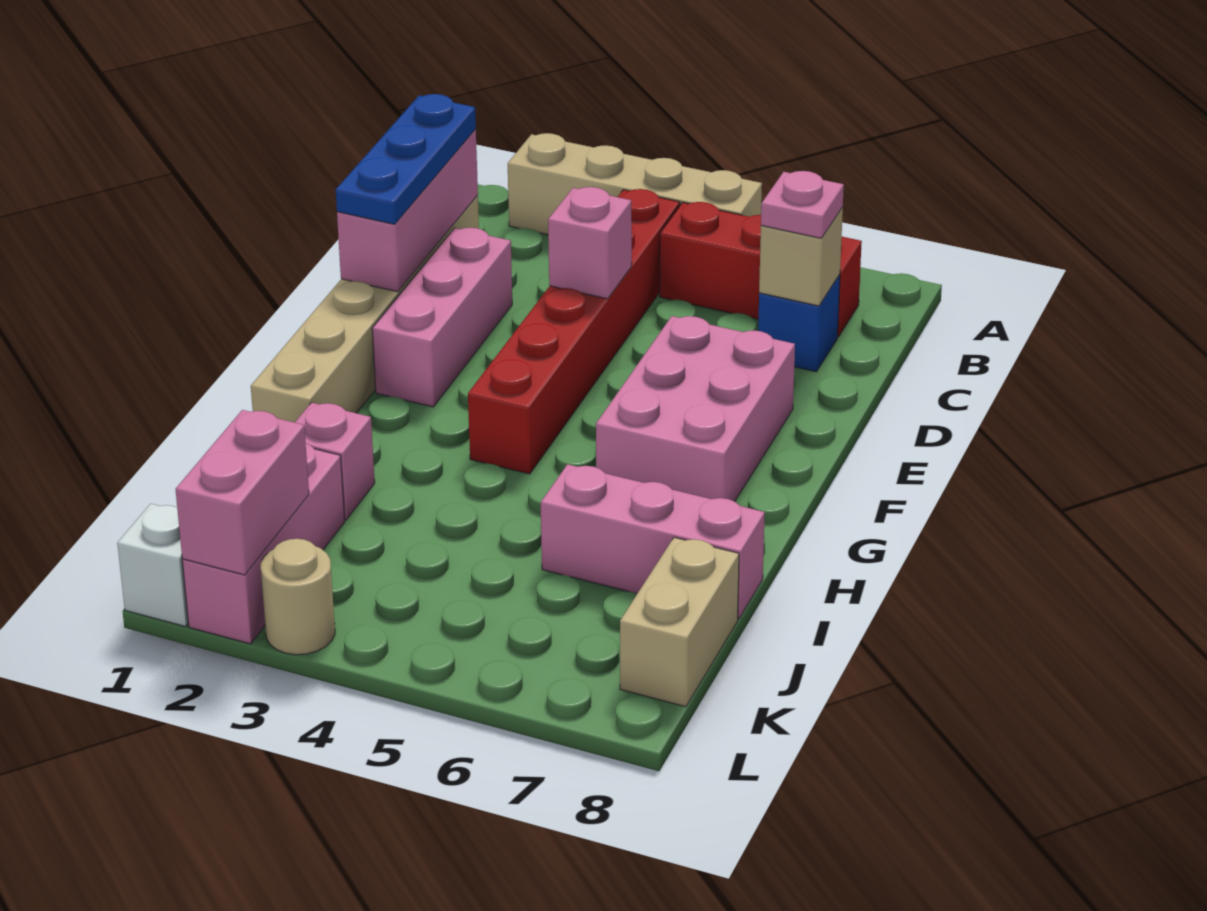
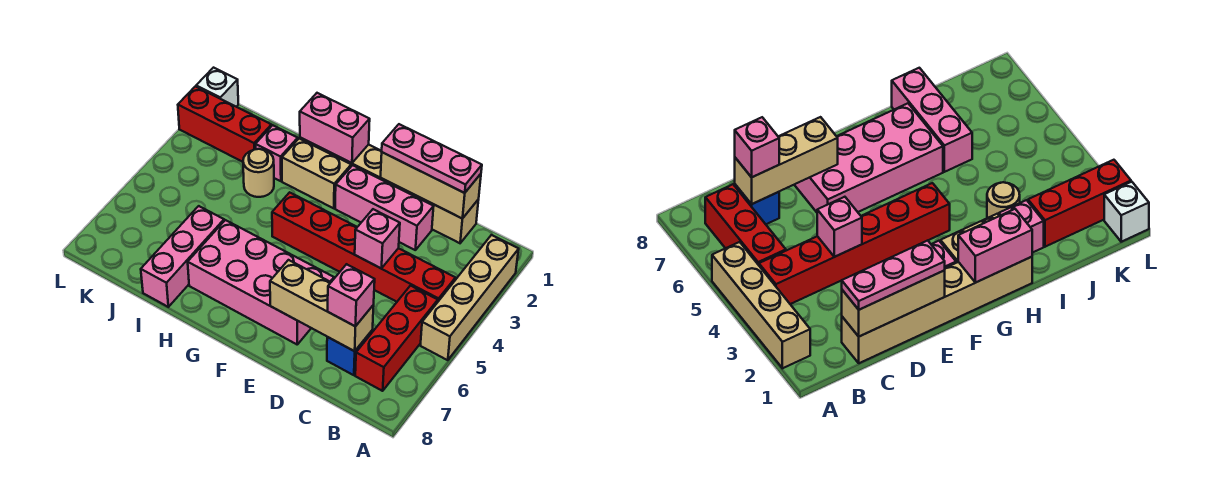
pink 1x3 brick [337,129,478,292] -> tan 1x3 brick [381,152,481,219]
blue 1x3 plate [336,94,476,224] -> pink 1x3 plate [382,124,482,193]
tan 1x1 brick [759,208,843,306] -> tan 1x3 brick [270,260,374,351]
pink 1x1 plate [761,171,844,238] -> pink 1x1 brick [328,264,375,326]
pink 2x3 brick [596,316,795,501] -> pink 2x4 brick [188,220,334,344]
pink 1x3 brick [182,444,345,644] -> red 1x3 brick [178,86,271,162]
tan 1x2 brick [620,537,739,707] -> tan 1x2 brick moved to [282,139,351,208]
pink 1x2 brick [176,410,309,575] -> pink 1x2 brick moved to [300,93,370,163]
tan 1x1 round brick [261,539,335,655] -> tan 1x1 round brick moved to [243,149,274,197]

